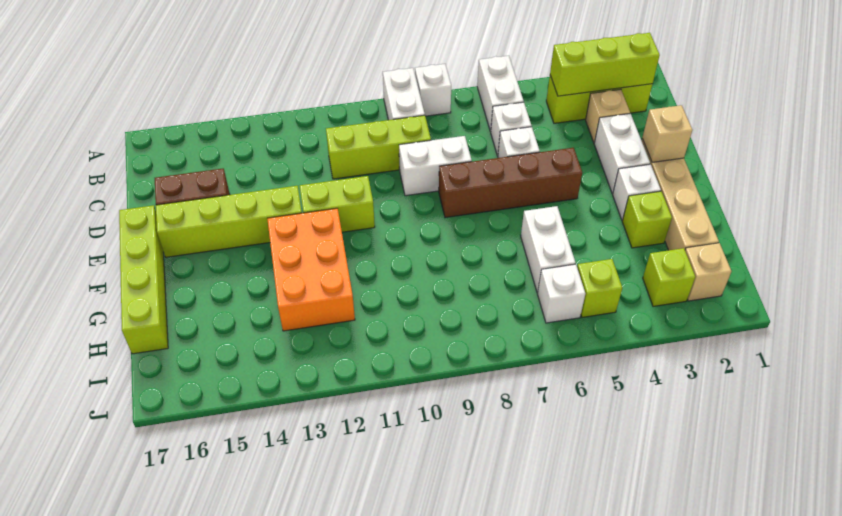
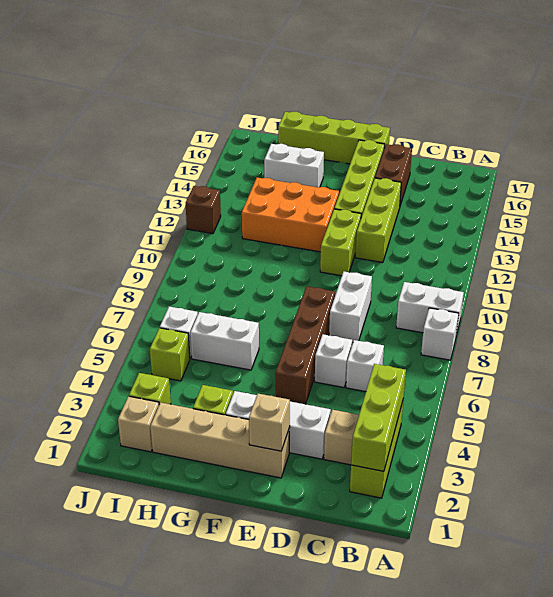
white 1x2 brick [477,56,524,132] -> white 1x2 brick moved to [264,144,324,187]
lime 1x3 brick [326,115,431,179] -> lime 1x3 brick moved to [355,178,401,263]
none -> brown 1x1 brick [186,186,221,234]

